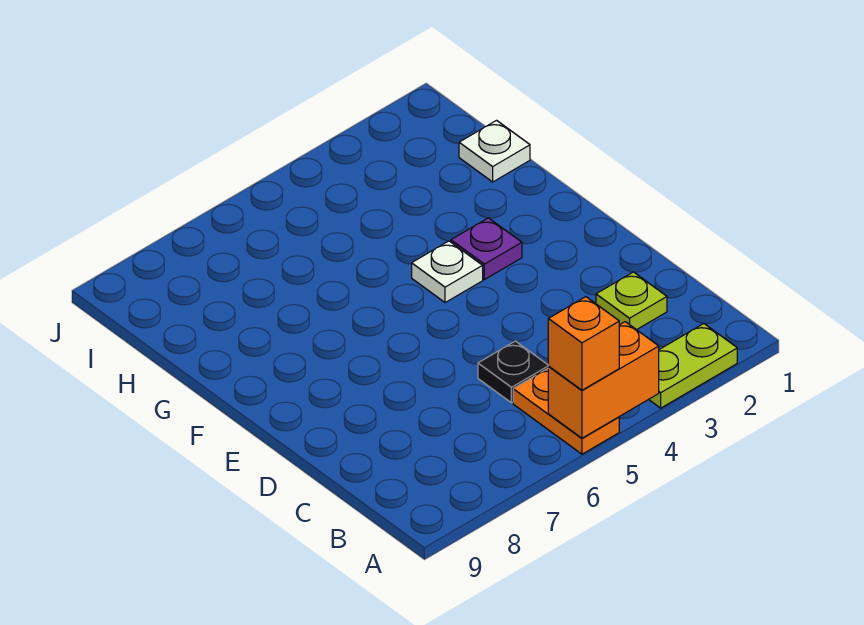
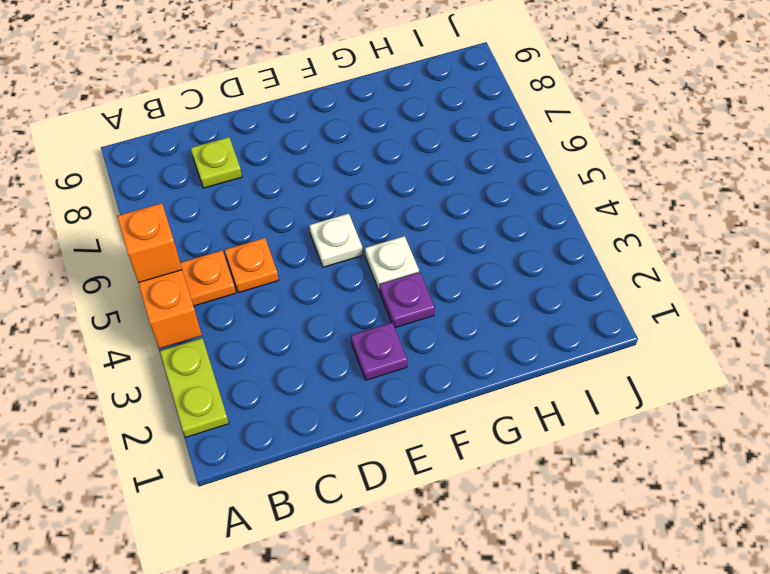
lime 1x1 plate [596,272,667,330] -> lime 1x1 plate moved to [191,137,242,188]
black 1x1 plate [478,341,549,403] -> orange 1x1 plate [225,238,278,293]
none -> purple 1x1 plate [351,323,407,380]
white 1x1 plate [459,120,530,182] -> white 1x1 plate moved to [309,213,363,267]

